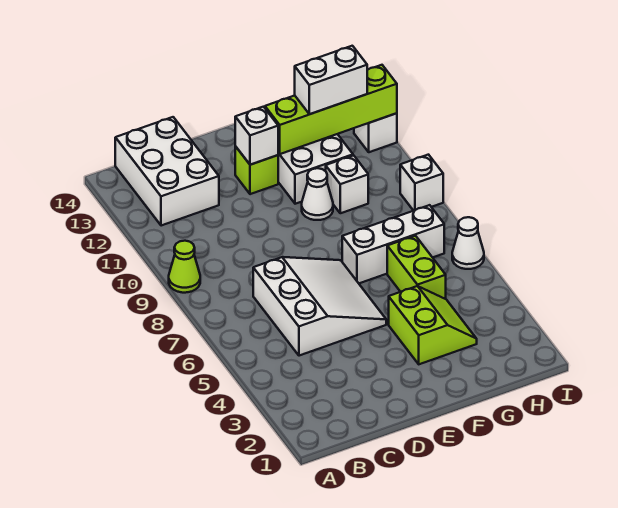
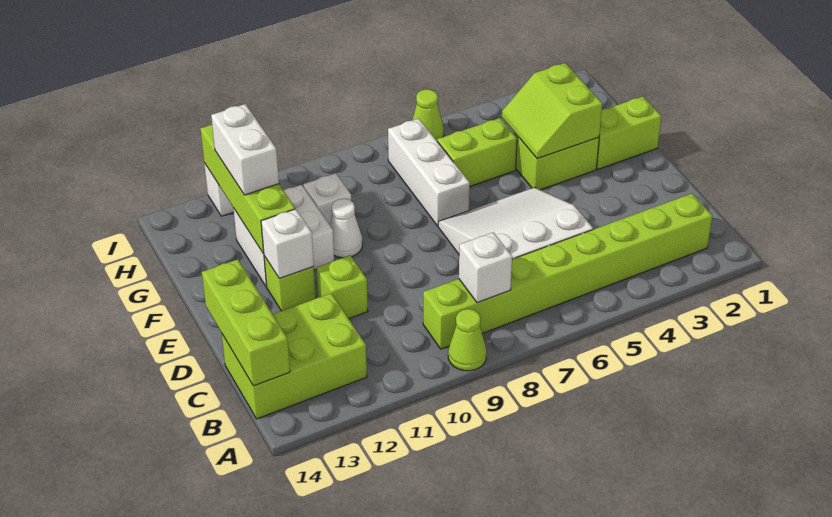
none -> lime 1x8 brick [423,194,712,349]
white 2x3 brick [115,117,219,226] -> lime 2x3 brick [222,293,367,419]
none -> lime 1x3 brick [202,259,290,386]
none -> lime 1x1 brick [316,255,368,319]
none -> lime 1x2 brick [597,96,661,169]
none -> lime 2x2 slope [502,63,602,159]
white 1x1 cone [452,217,484,269] -> lime 1x1 cone [412,89,444,141]
white 1x1 brick [400,155,443,211] -> white 1x1 brick moved to [459,232,512,303]

